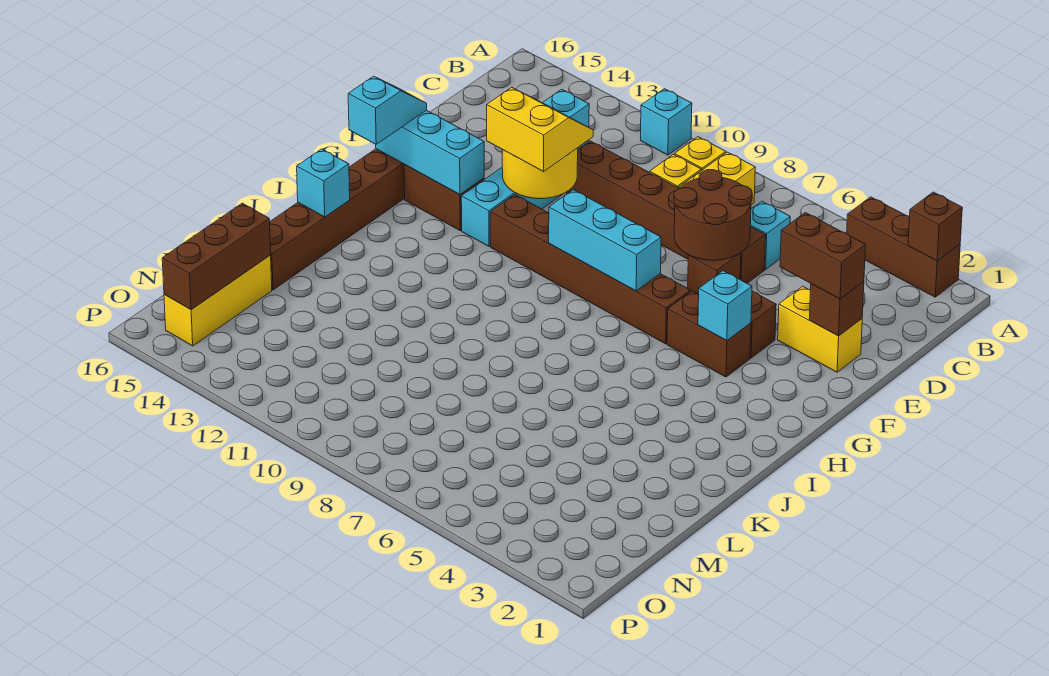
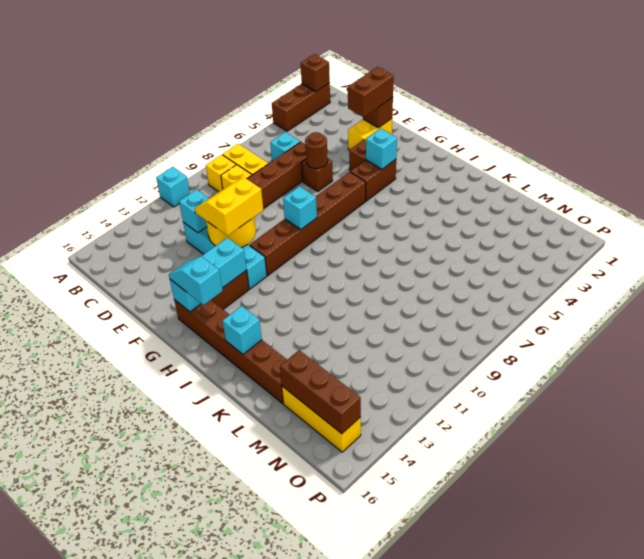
brown 2x2 round brick [674,170,752,260] -> brown 1x1 round brick [305,132,328,168]
cyan 1x3 brick [549,190,661,291] -> cyan 1x1 brick [283,186,317,229]

